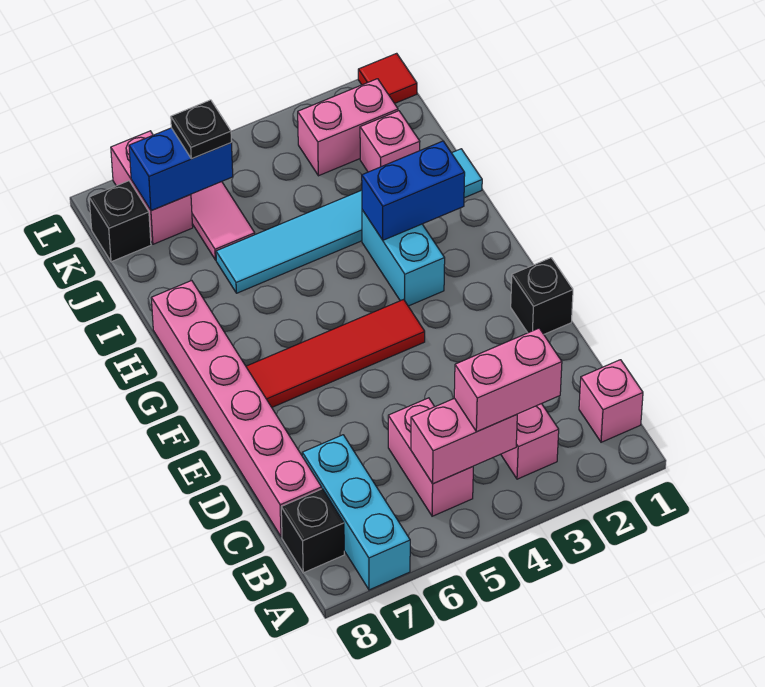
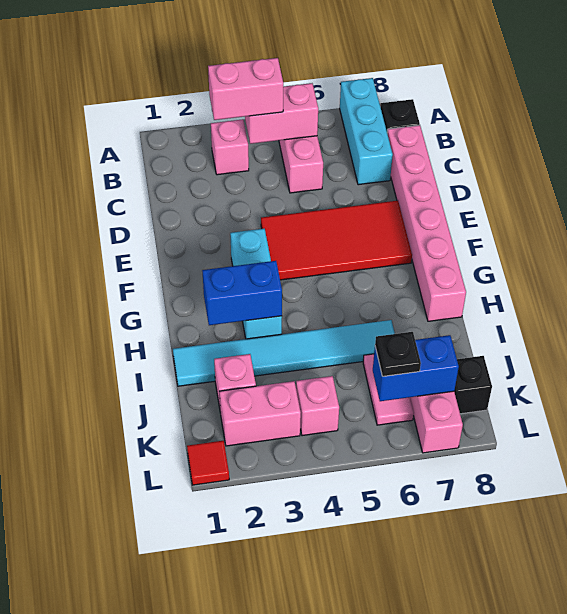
pink 1x1 brick [579,360,643,442] -> pink 1x1 brick moved to [296,376,339,436]
black 1x1 brick [511,258,573,334] -> none
red 1x4 tile [246,299,425,407] -> red 2x4 tile [261,201,412,280]
cyan 1x2 brick [362,210,445,306] -> cyan 1x3 brick [230,229,282,339]

